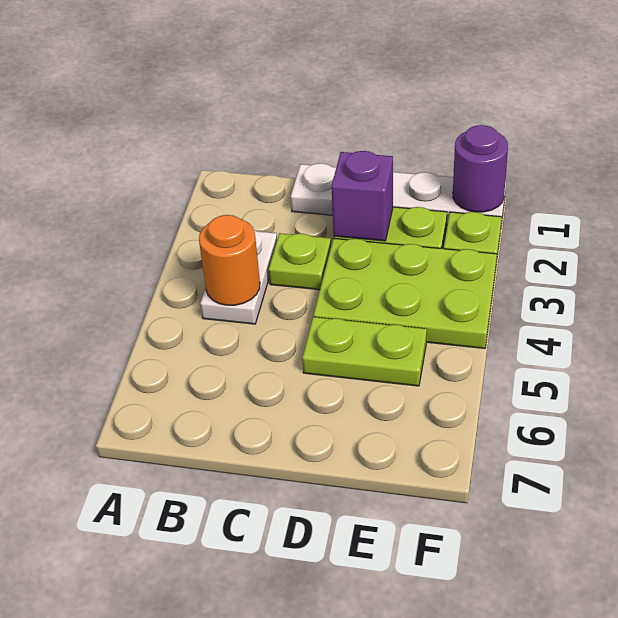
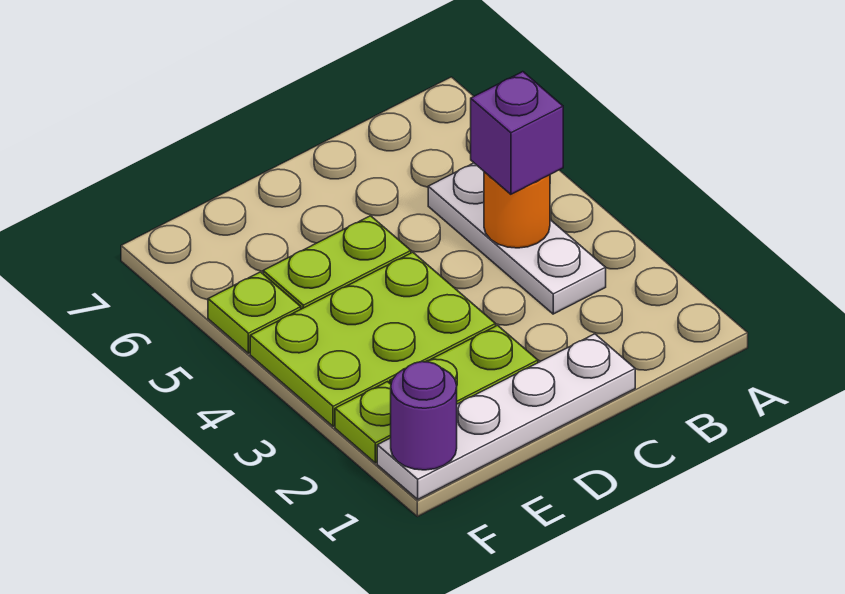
white 1x2 plate [200,230,277,324] -> white 1x3 plate [428,163,606,314]
lime 1x1 plate [268,233,331,290] -> lime 1x1 plate moved to [208,272,301,353]
purple 1x1 brick [331,151,393,241] -> purple 1x1 brick moved to [471,72,563,194]

